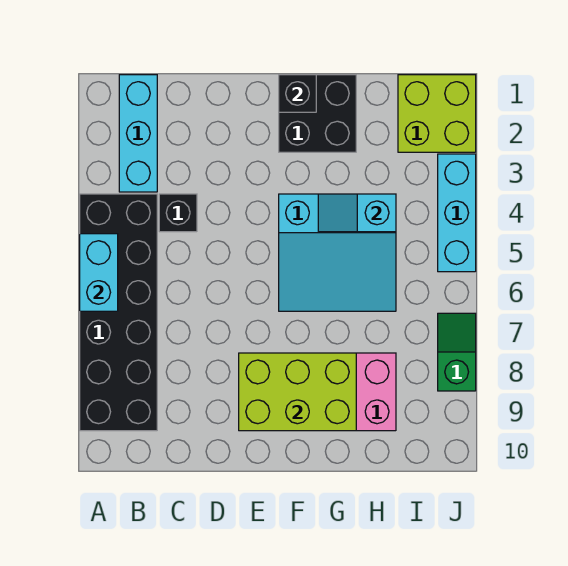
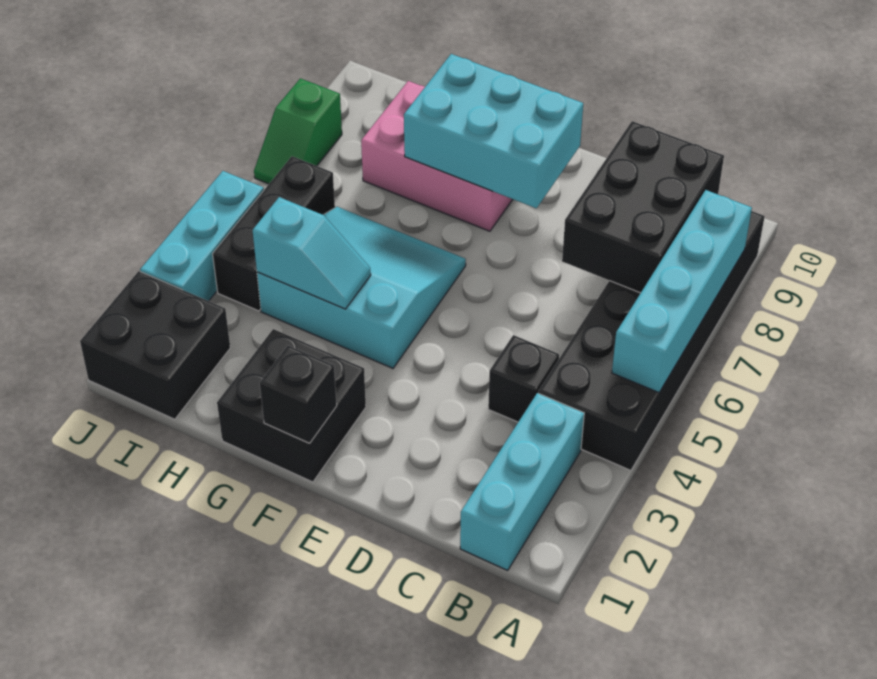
cyan 1x2 brick [80,234,118,311] -> cyan 1x4 brick [612,190,752,393]
none -> black 2x3 brick [562,121,724,293]
lime 2x3 brick [239,353,356,431] -> cyan 2x3 brick [404,54,583,208]
lime 2x2 brick [398,75,476,152] -> black 2x2 brick [80,271,230,419]
none -> black 1x3 brick [213,156,335,311]

